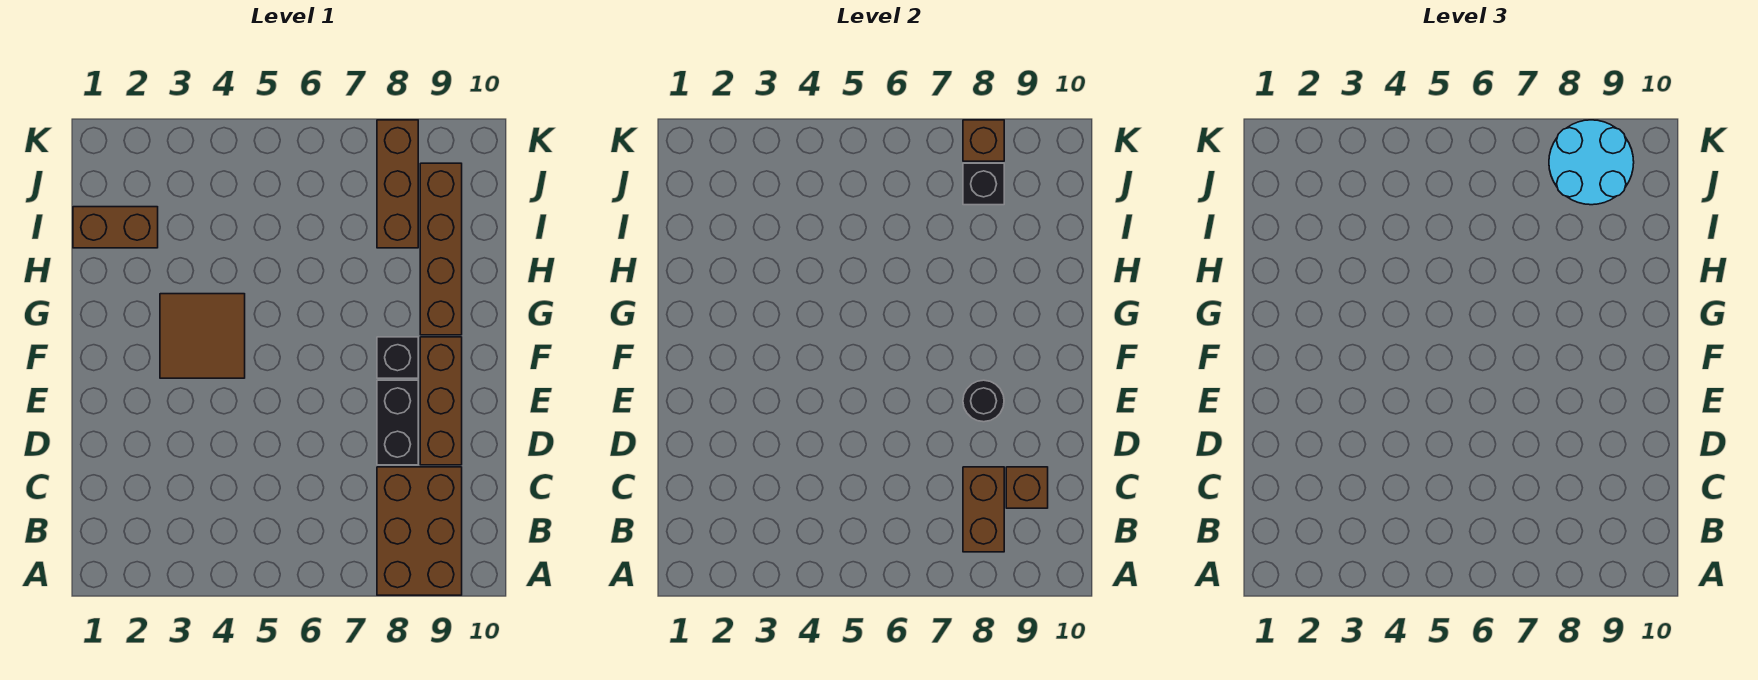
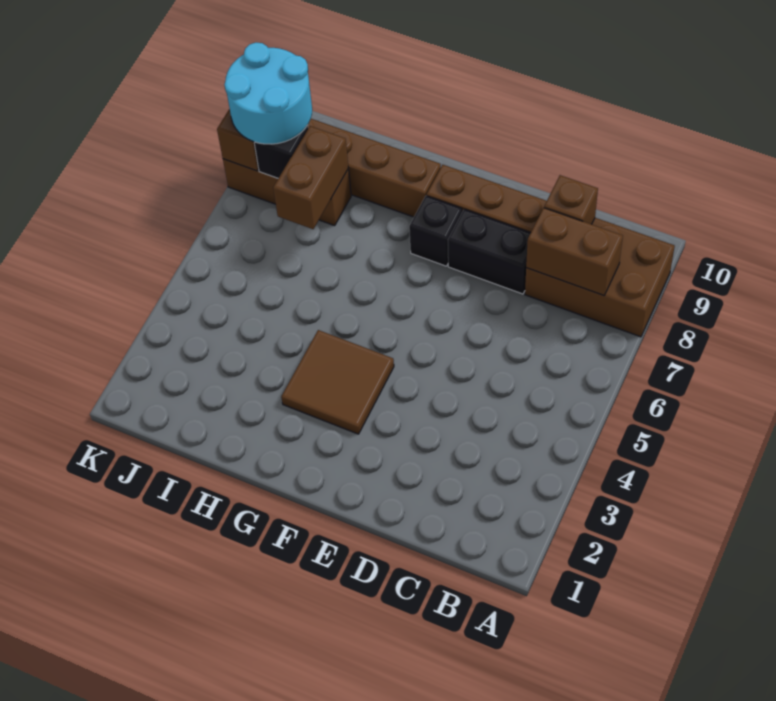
black 1x1 round brick [963,380,1004,422] -> none
brown 1x2 brick [73,207,158,248] -> brown 1x2 brick moved to [273,126,348,229]

